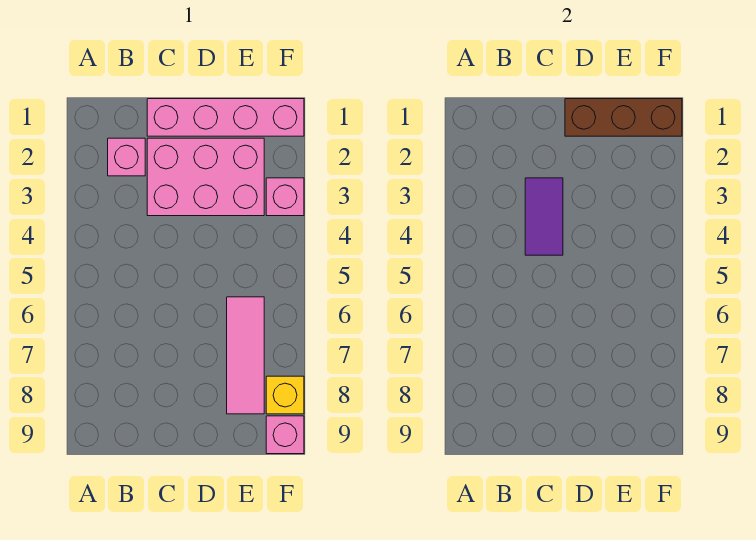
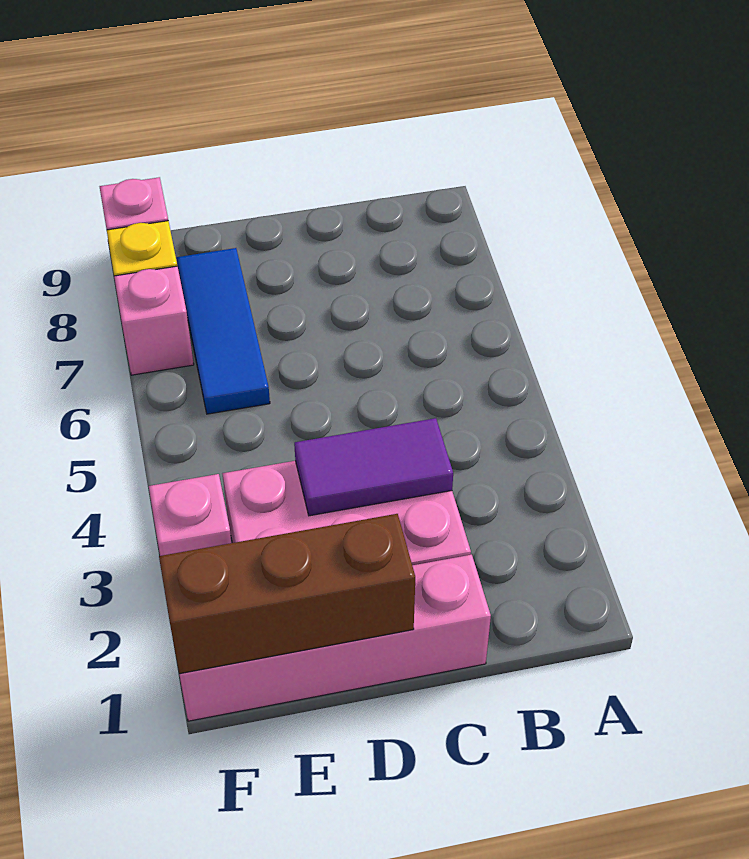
pink 1x1 brick [108,138,145,176] -> pink 1x1 brick moved to [114,266,194,375]
purple 1x2 tile [525,178,563,255] -> purple 1x2 tile turned to [294,418,453,516]
pink 1x3 tile [227,297,264,414] -> blue 1x3 tile [177,248,270,414]

